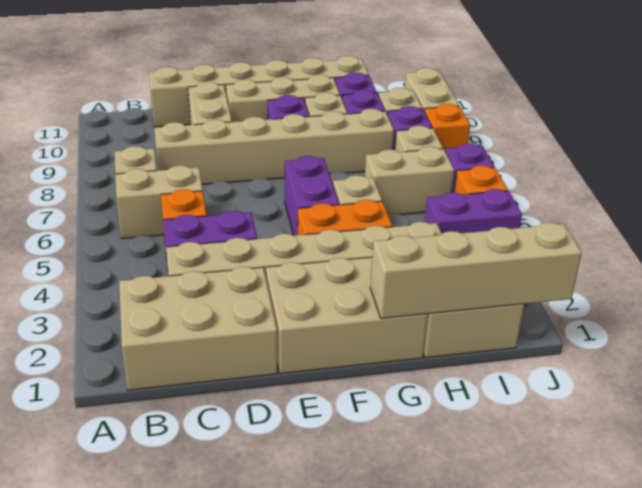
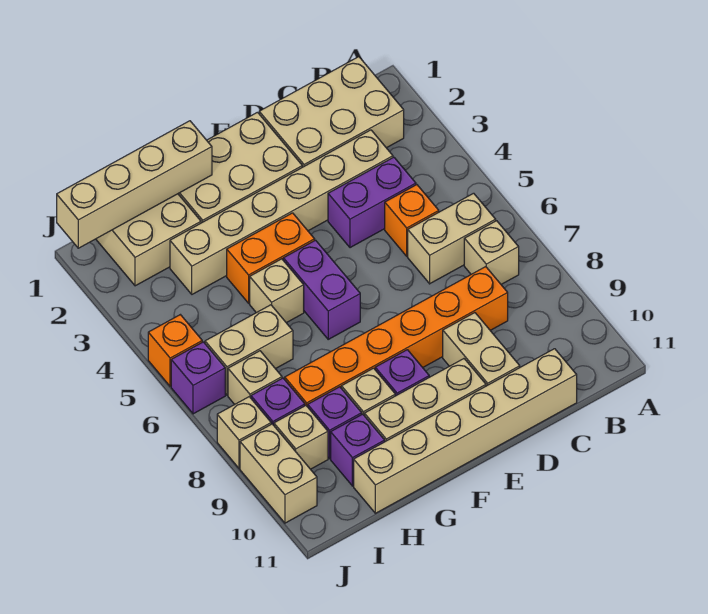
tan 1x6 brick [154,109,394,184] -> orange 1x6 brick [285,267,508,407]
purple 1x2 brick [425,189,522,233] -> none
orange 1x1 brick [424,103,470,150] -> tan 1x1 brick [217,397,271,468]

